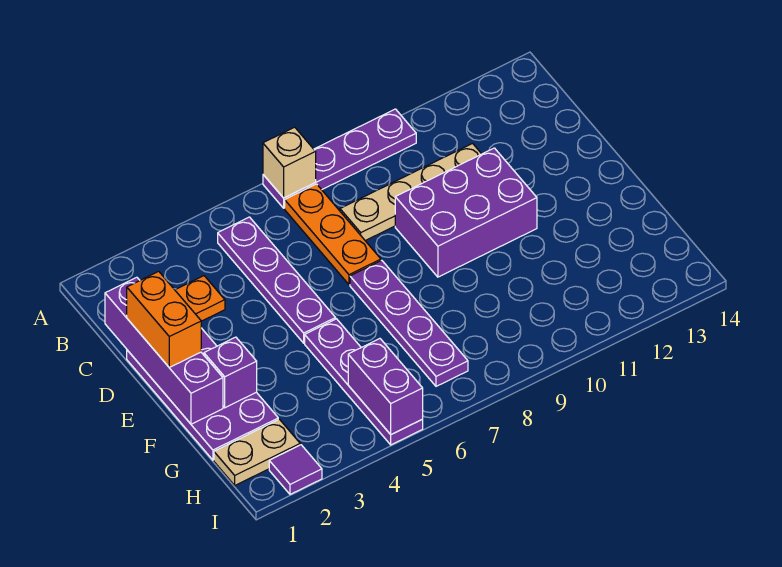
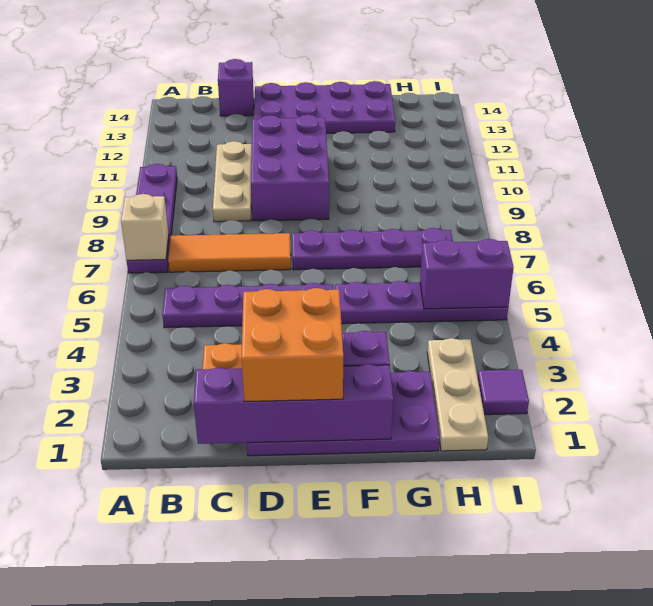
orange 1x3 plate [285,184,381,285] -> orange 1x3 tile [168,233,291,272]
tan 1x4 plate [340,144,481,241] -> tan 1x3 plate [213,141,252,222]
none -> purple 1x1 brick [218,59,254,116]
orange 1x2 brick [127,271,201,367] -> orange 2x2 brick [241,288,343,402]
none -> purple 2x4 plate [254,81,395,133]
tan 1x2 plate [214,419,300,485] -> tan 1x3 plate [427,338,488,451]

